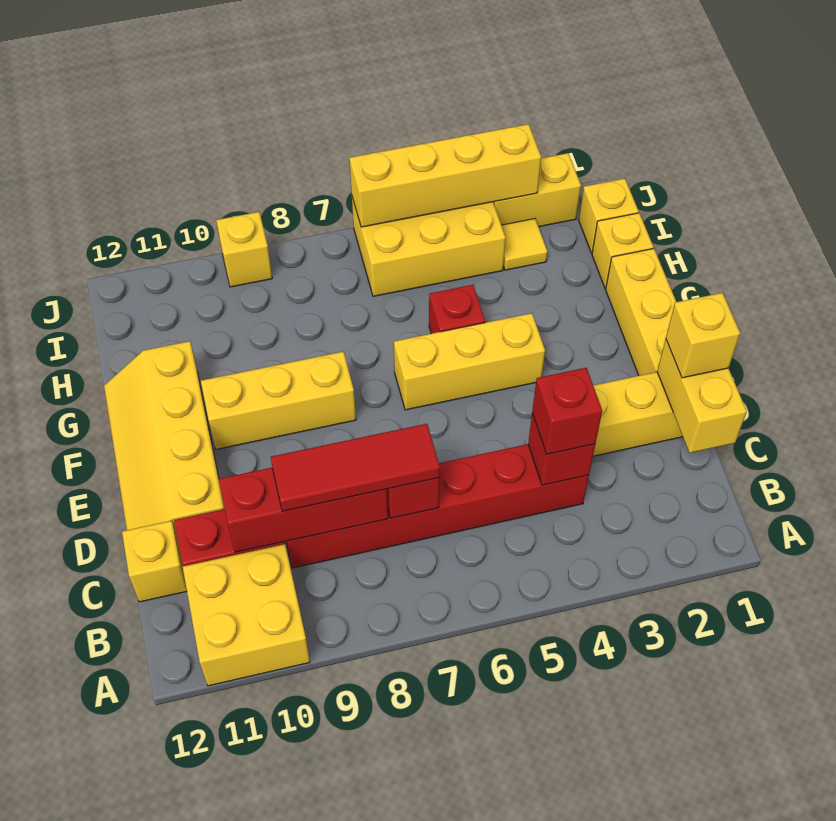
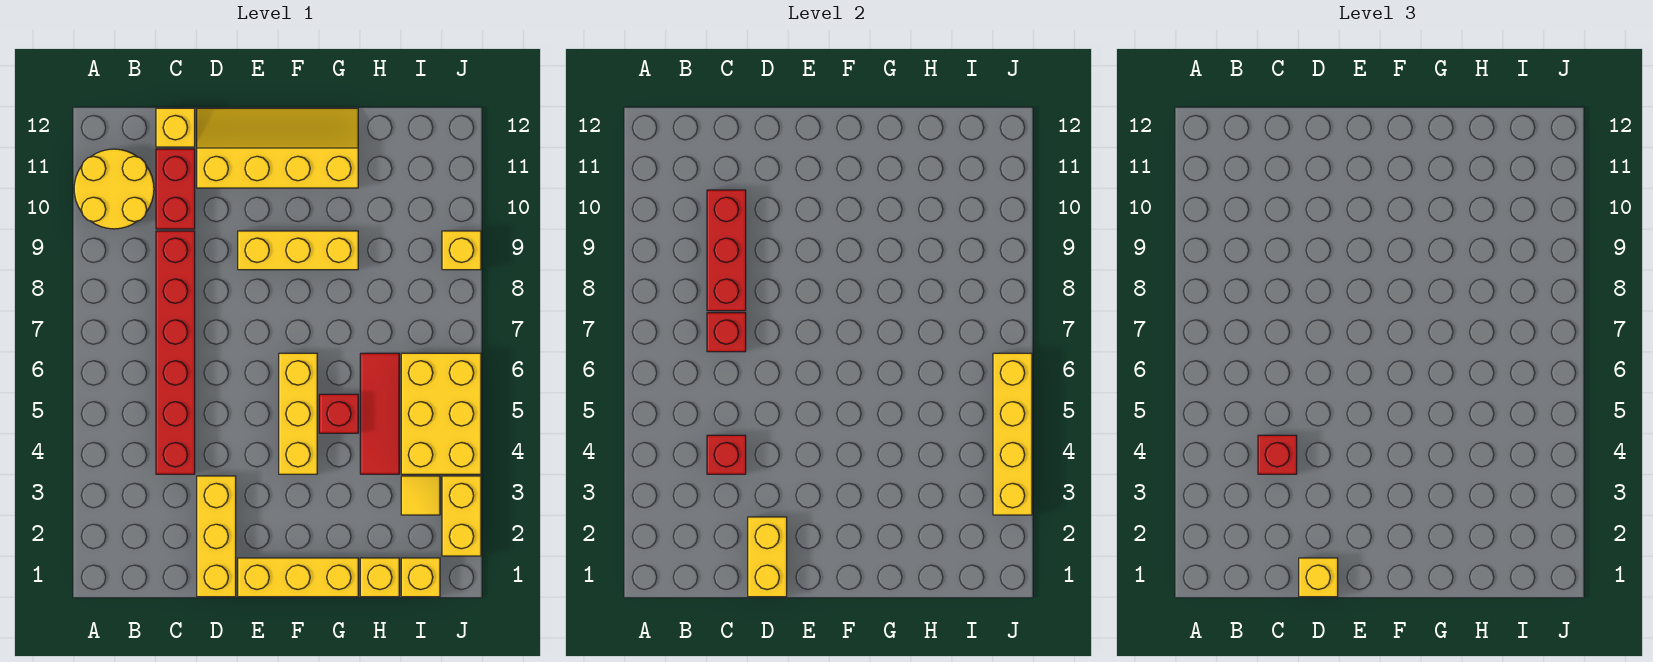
yellow 2x2 brick [183,544,310,686] -> yellow 2x2 round brick [74,149,154,229]
yellow 1x2 brick [657,339,747,453] -> yellow 1x2 brick turned to [748,517,787,597]
red 1x3 tile [271,424,440,511] -> red 1x3 tile moved to [360,353,399,474]
yellow 1x3 brick [201,352,356,449] -> yellow 1x3 brick turned to [238,231,358,270]

